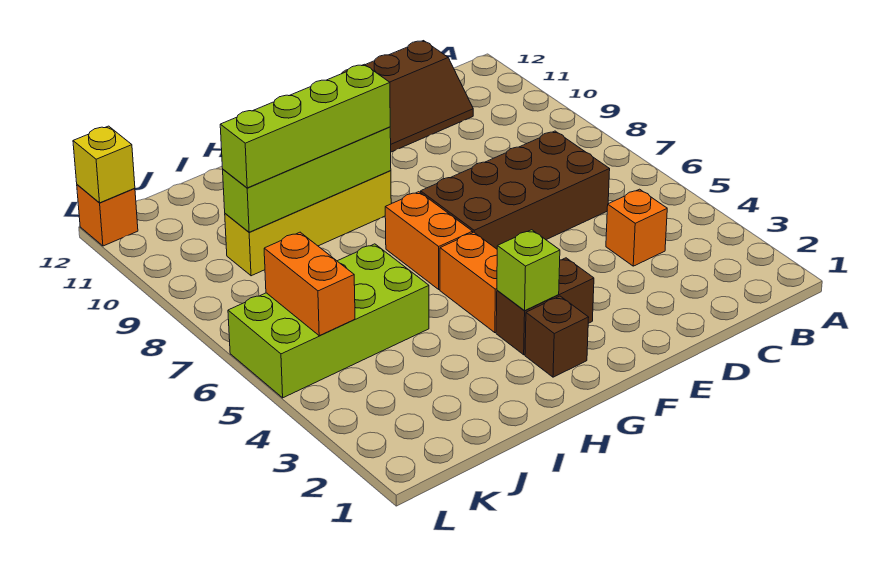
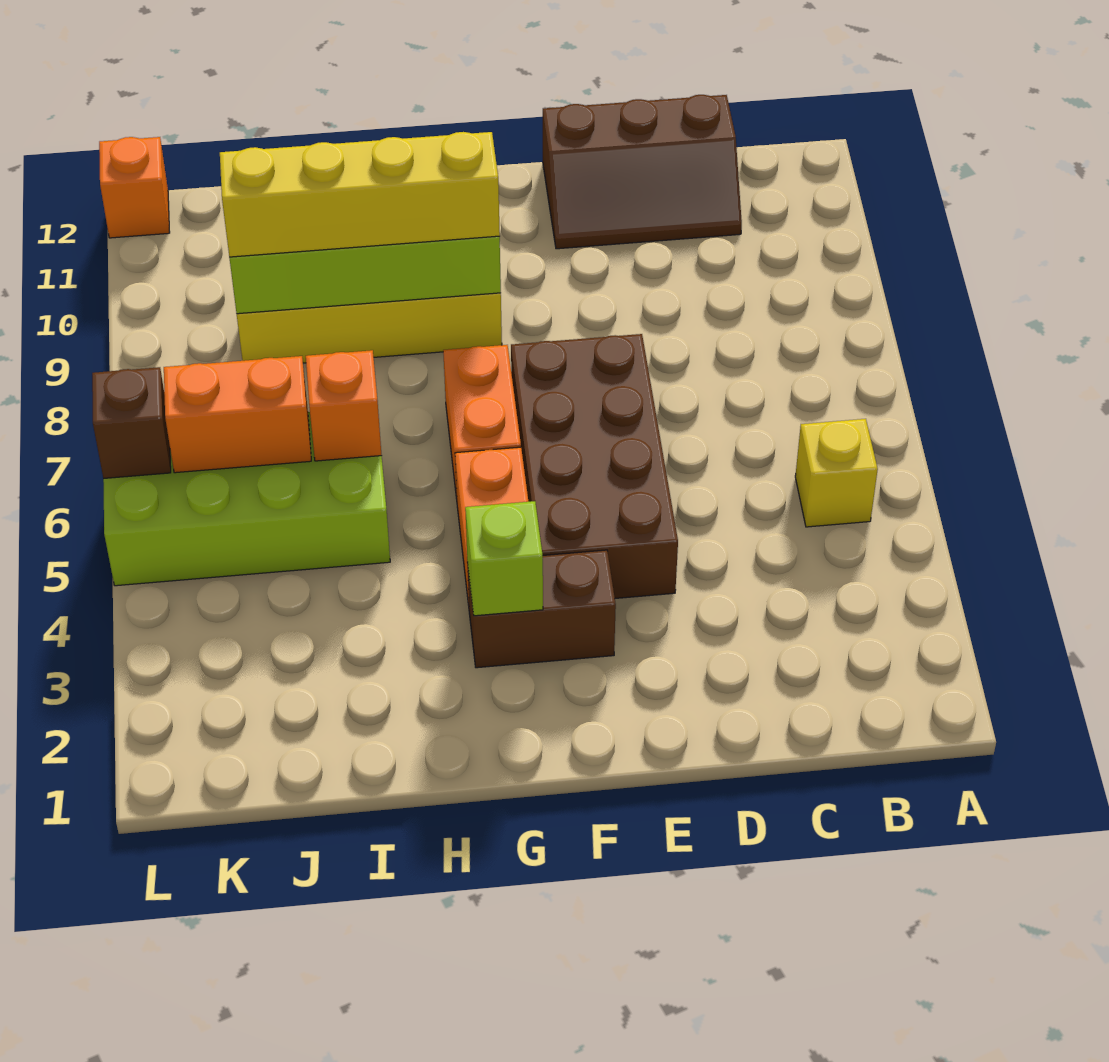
orange 1x1 brick [606,189,667,266] -> orange 1x1 brick moved to [306,350,382,461]
brown 2x4 brick [421,131,610,249] -> brown 2x4 brick turned to [511,334,678,598]
brown 1x1 brick [525,296,589,377] -> brown 1x1 brick moved to [92,367,171,479]
lime 1x4 brick [220,64,390,188] -> yellow 1x4 brick [220,132,500,257]
orange 1x2 brick [264,232,355,336] -> orange 1x2 brick turned to [164,356,311,473]
yellow 1x1 brick [73,126,135,203] -> yellow 1x1 brick moved to [795,419,878,527]

